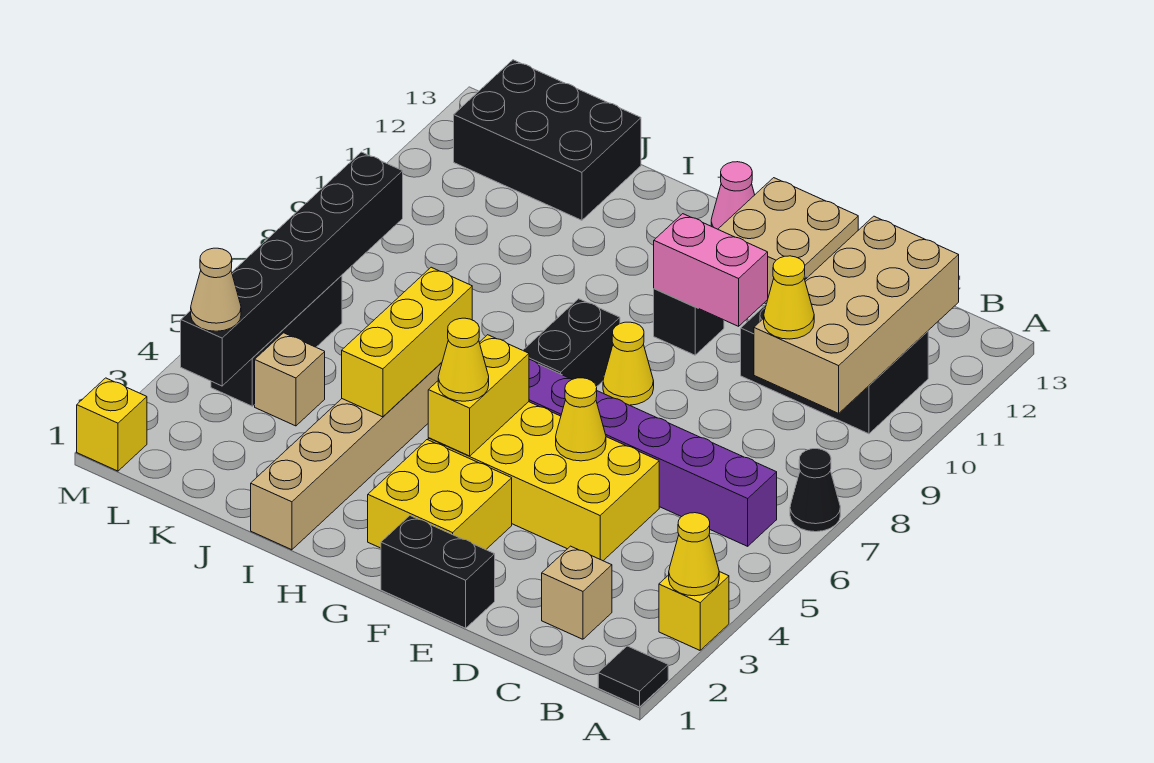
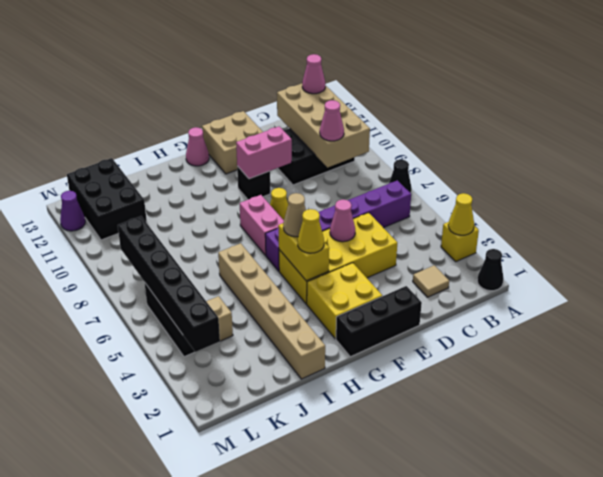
black 1x1 tile [598,646,668,707] -> black 1x1 cone [477,249,504,291]
none -> pink 1x1 cone [302,54,325,94]
tan 1x1 brick [542,546,612,639] -> tan 1x1 tile [413,265,449,297]
yellow 1x1 cone [764,256,814,339] -> pink 1x1 cone [320,100,344,141]
black 1x2 brick [381,516,495,628] -> black 1x3 brick [336,286,422,357]
yellow 1x1 cone [556,378,606,461] -> pink 1x1 cone [330,200,355,242]
black 1x2 brick [523,299,620,387] -> pink 1x2 brick [240,195,284,255]
yellow 1x3 brick [342,267,472,417] -> none
black 2x3 brick [454,60,641,220] -> black 2x3 brick turned to [67,158,147,240]
tan 1x1 cone [191,248,241,331] -> tan 1x1 cone moved to [283,193,306,237]
yellow 1x1 brick [77,378,147,471] -> none
none -> purple 1x1 cone [60,191,85,231]

